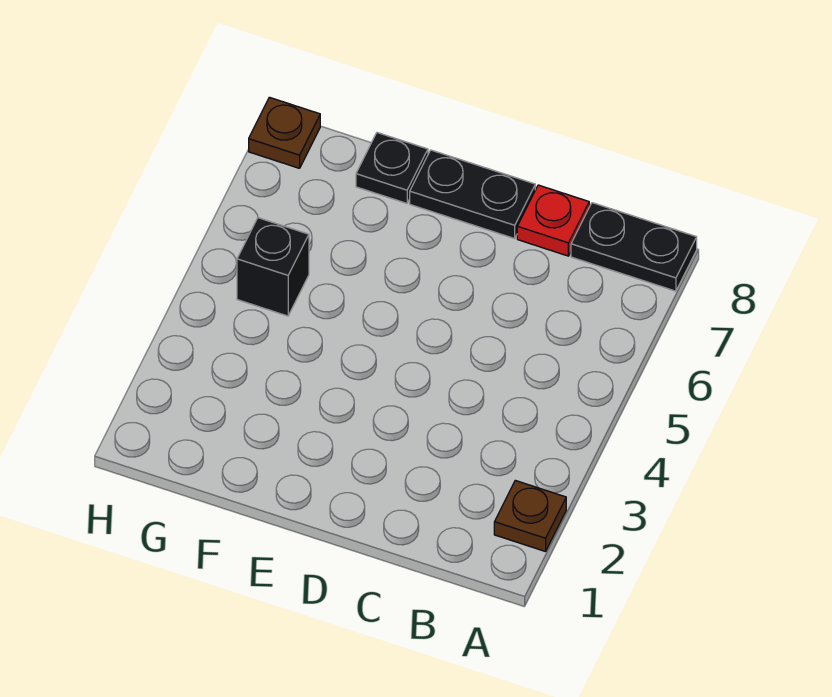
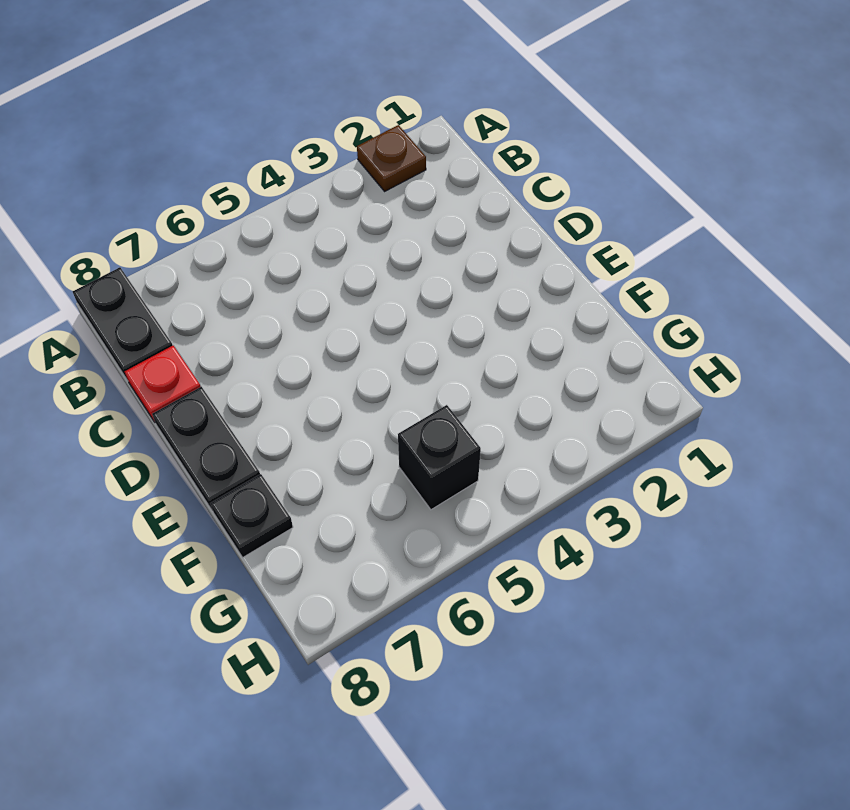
brown 1x1 plate [249,97,320,168] -> none

